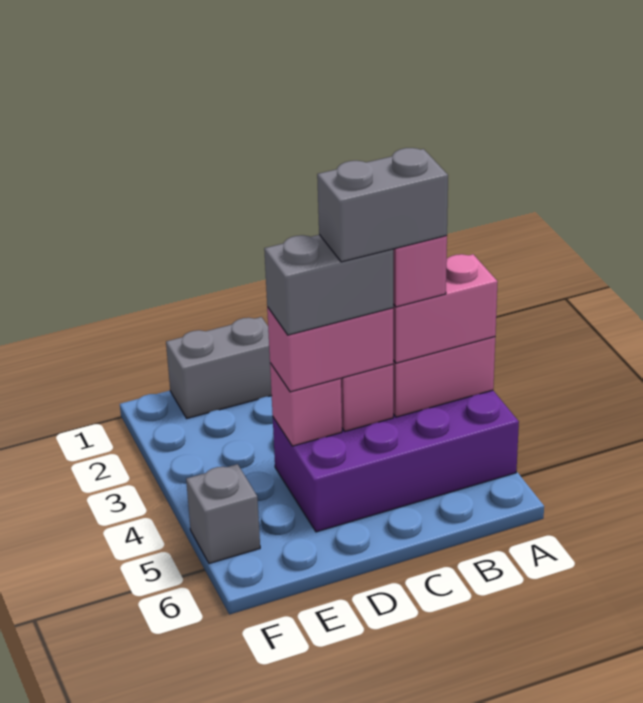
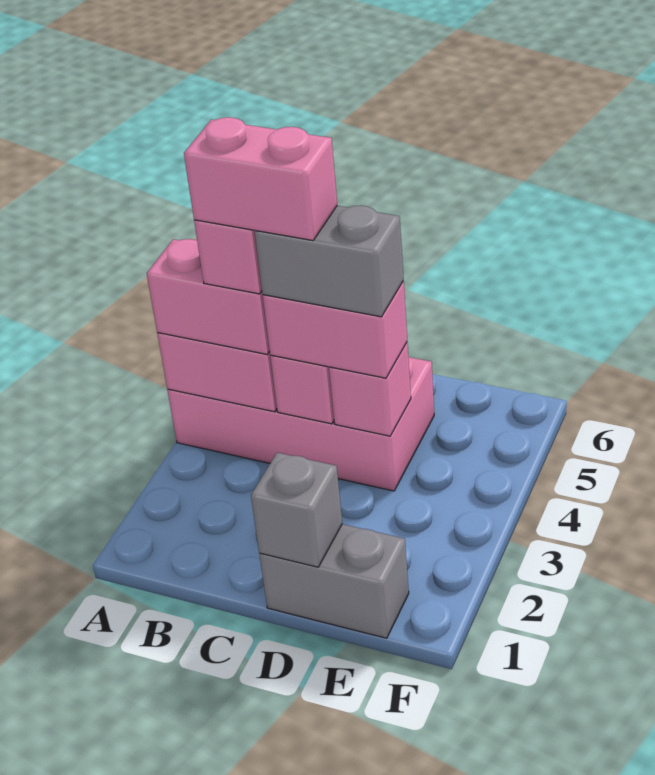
purple 2x4 brick [273,390,519,532] -> pink 2x4 brick [167,356,434,491]
grey 1x2 brick [317,148,448,262] -> pink 1x2 brick [184,117,337,241]
grey 1x1 brick [186,464,260,564] -> grey 1x1 brick moved to [251,453,342,567]

